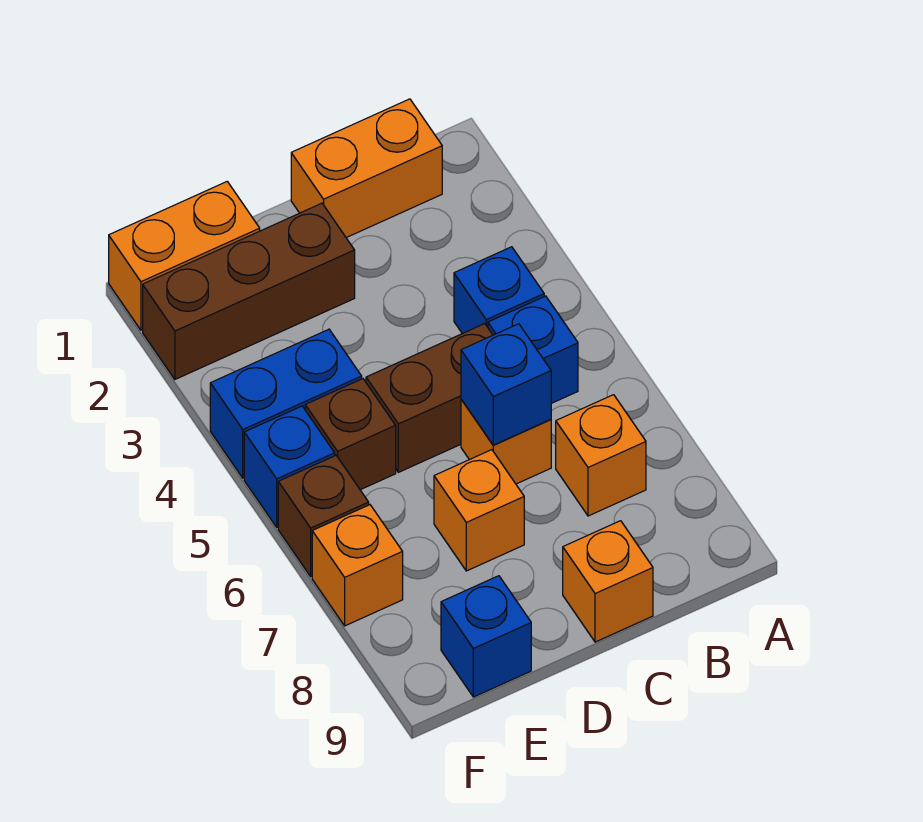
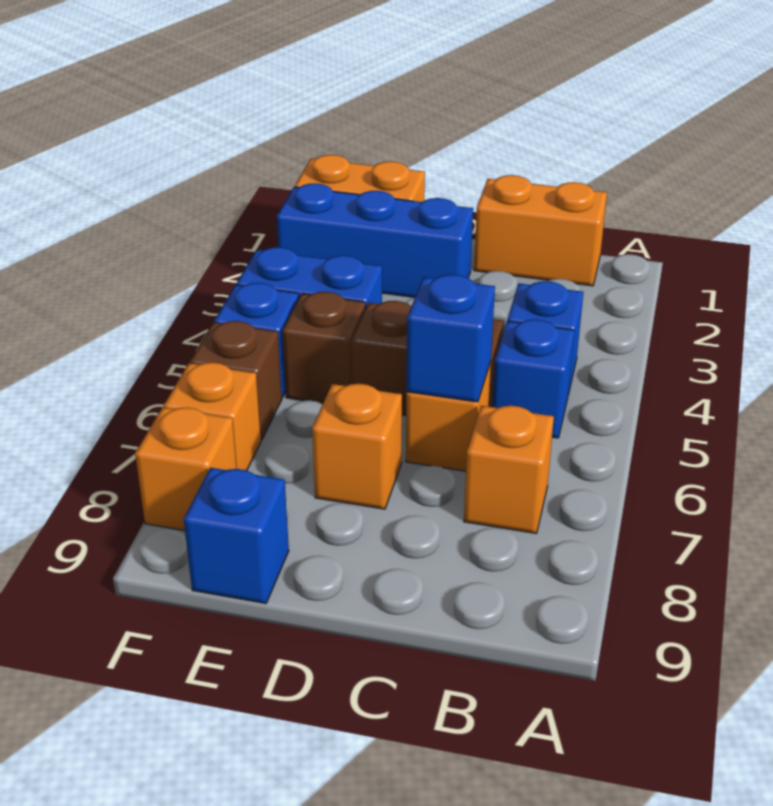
orange 1x1 brick [563,521,653,642] -> orange 1x1 brick moved to [135,407,237,531]
brown 1x3 brick [143,203,355,379] -> blue 1x3 brick [277,183,473,297]

